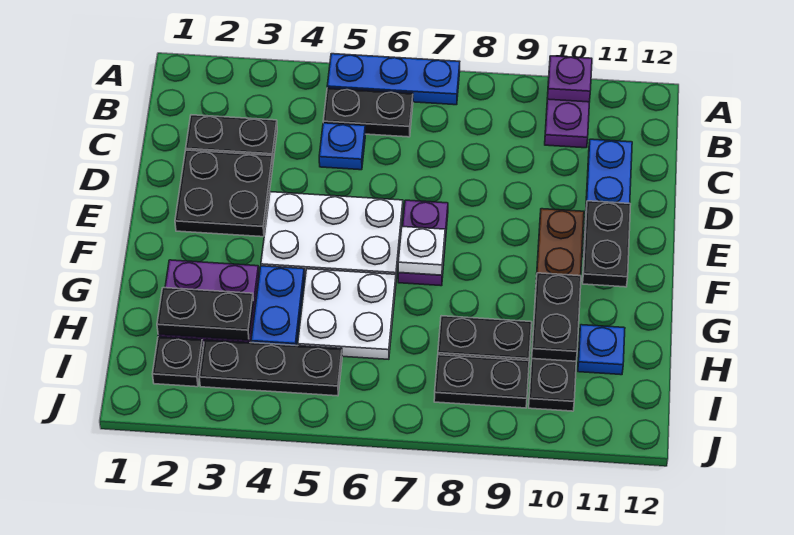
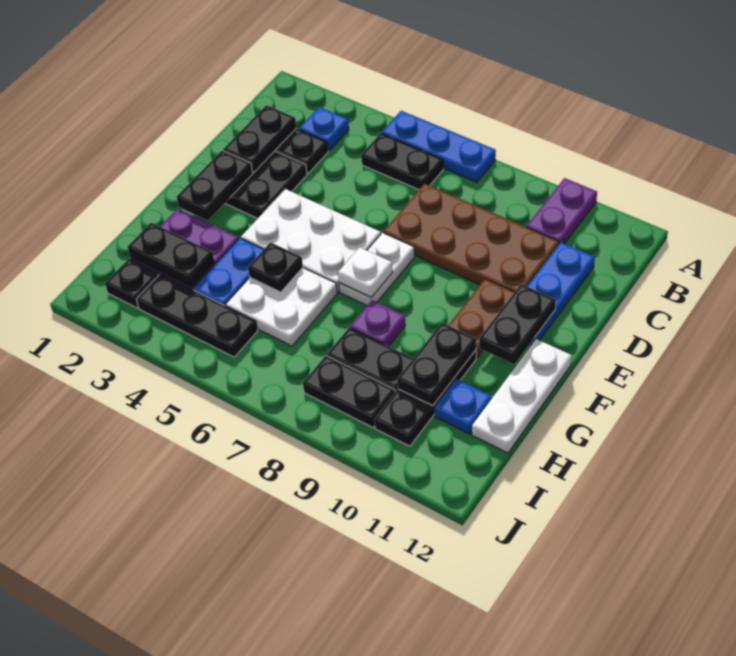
purple 1x1 plate [547,56,592,102] -> purple 1x1 plate moved to [350,300,405,346]
none -> black 1x2 plate [223,105,296,172]
blue 1x1 plate [319,123,365,170] -> blue 1x1 plate moved to [299,107,349,151]
none -> brown 2x4 plate [383,184,559,292]
none -> black 1x2 plate [177,151,253,221]
purple 1x2 plate [398,200,448,286] -> white 1x2 plate [339,233,415,306]
none -> white 1x3 plate [472,339,572,453]
none -> black 1x1 plate [248,242,303,292]

